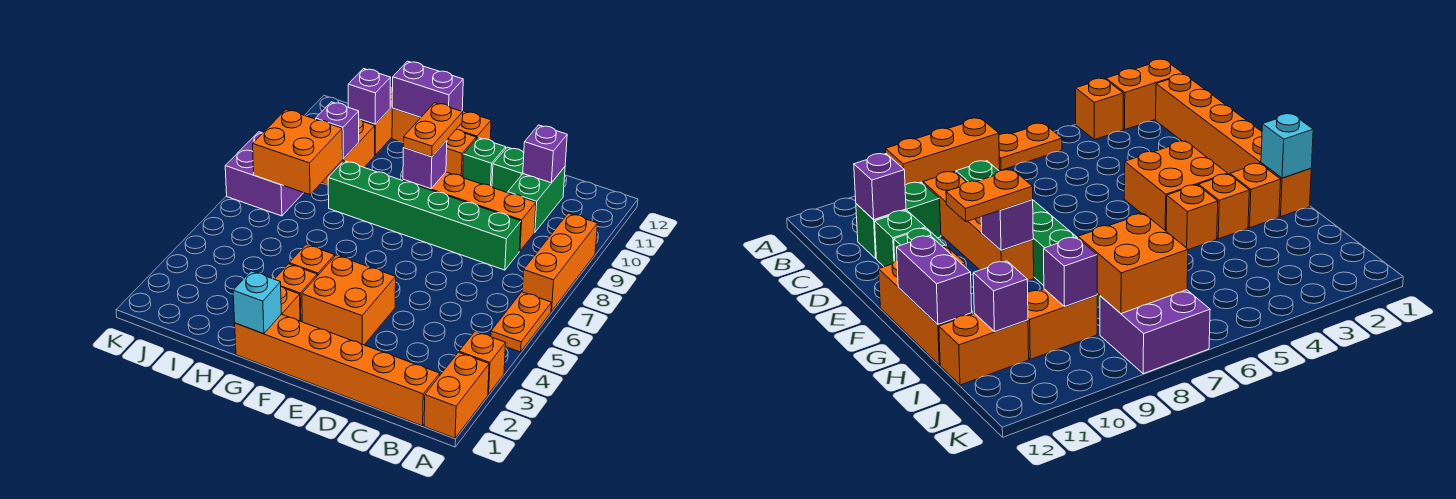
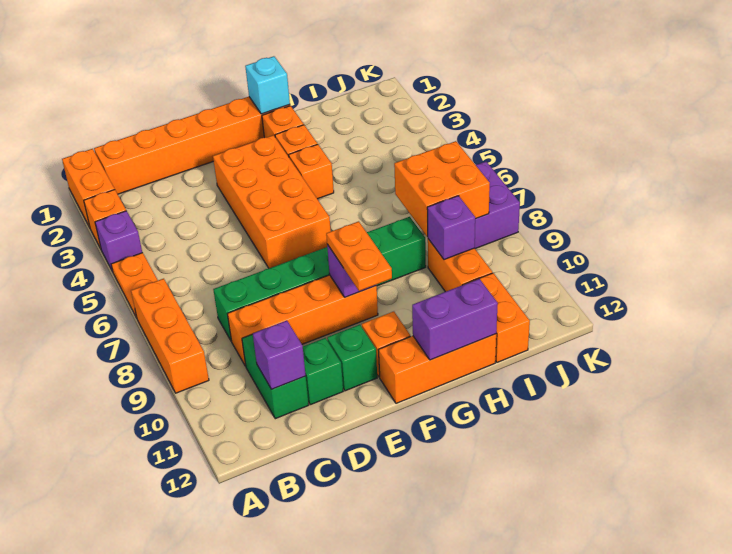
orange 2x2 brick [302,255,396,345] -> orange 2x4 brick [213,135,331,268]
purple 1x1 brick [348,69,391,124] -> purple 1x1 brick moved to [95,211,142,272]

